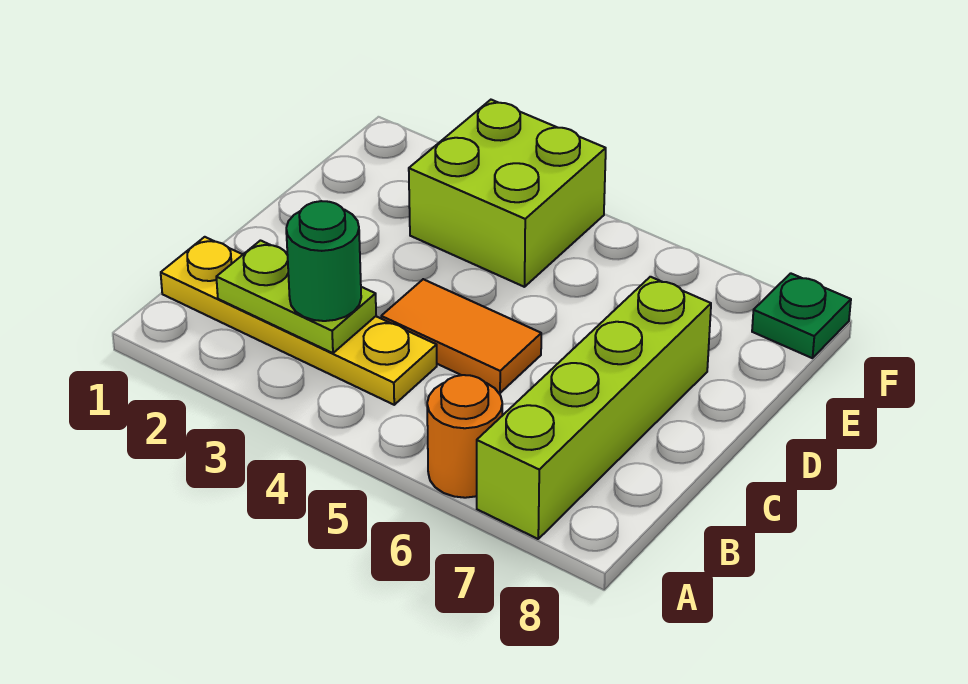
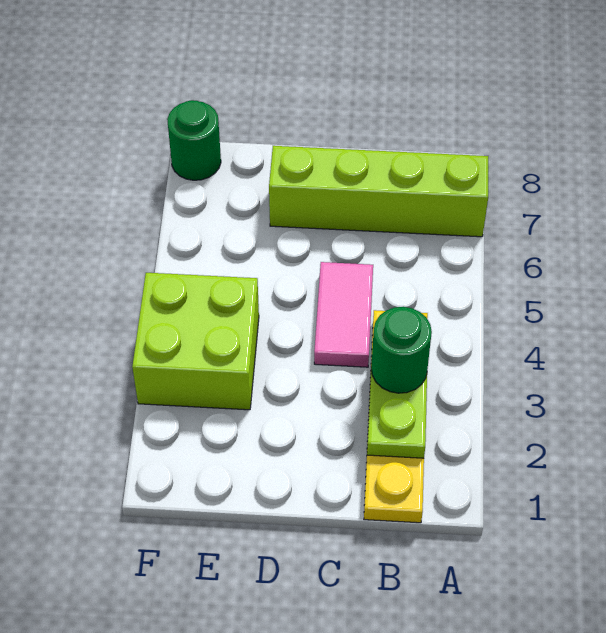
orange 1x1 round brick [427,375,502,498] -> none
orange 1x2 tile [381,279,541,393] -> pink 1x2 tile [314,262,373,367]
green 1x1 plate [752,273,851,358] -> green 1x1 round brick [167,100,221,180]

